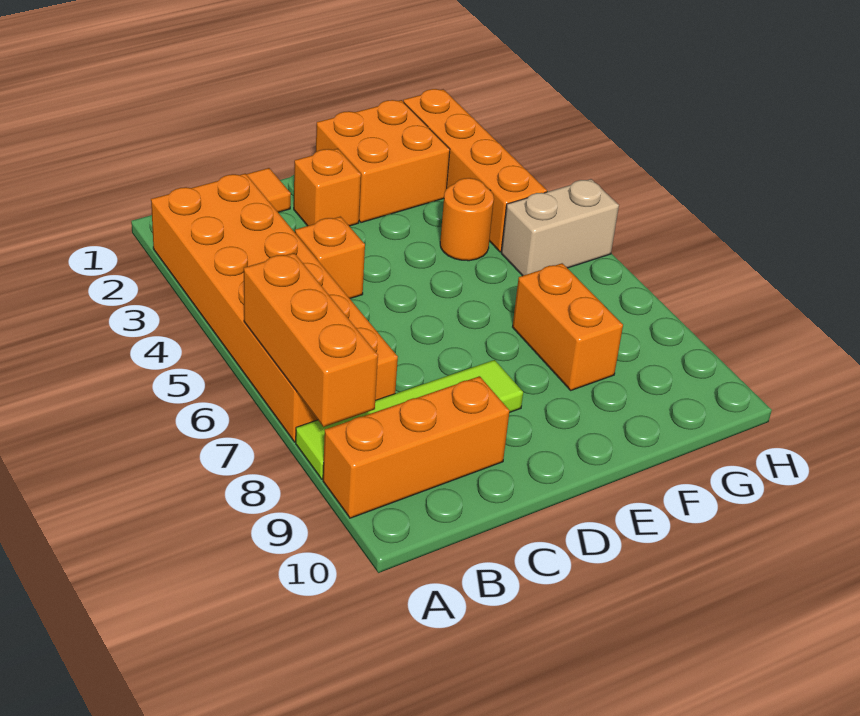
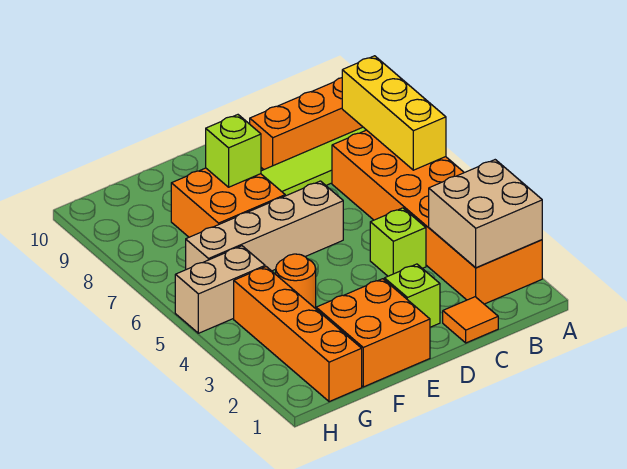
none -> tan 2x2 brick [429,160,542,268]
orange 1x3 brick [244,253,378,427] -> yellow 1x3 brick [342,56,446,170]
orange 1x1 brick [295,217,365,298] -> lime 1x1 brick [370,208,426,276]
orange 1x1 brick [294,149,361,226] -> lime 1x1 brick [384,264,440,327]
none -> tan 1x4 brick [186,181,343,271]
none -> lime 1x1 brick [206,115,261,187]
orange 1x2 brick [513,263,623,390] -> orange 2x2 brick [171,168,285,237]

